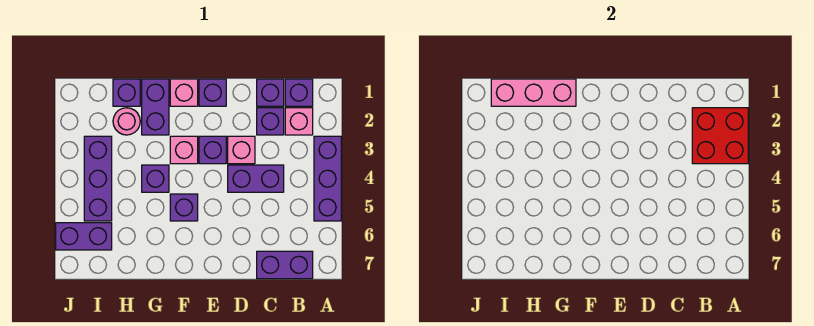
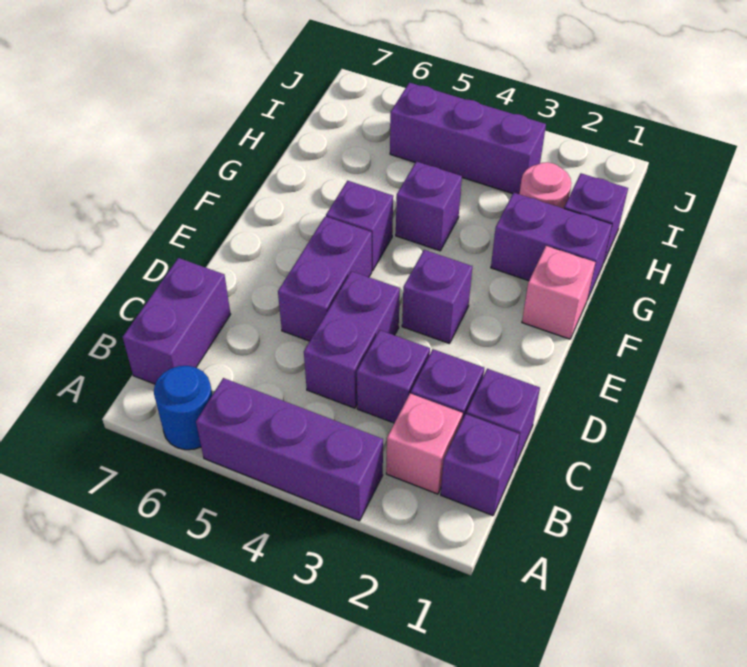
red 2x2 brick [692,108,748,164] -> none
none -> blue 1x1 round brick [154,366,212,450]
pink 1x1 brick [228,136,255,164] -> none
purple 1x1 brick [199,79,226,106] -> purple 1x1 brick moved to [357,330,430,423]
pink 1x1 brick [170,136,198,164] -> none
pink 1x3 brick [491,79,576,106] -> none
purple 1x2 brick [56,223,112,250] -> purple 1x2 brick moved to [278,216,372,341]

